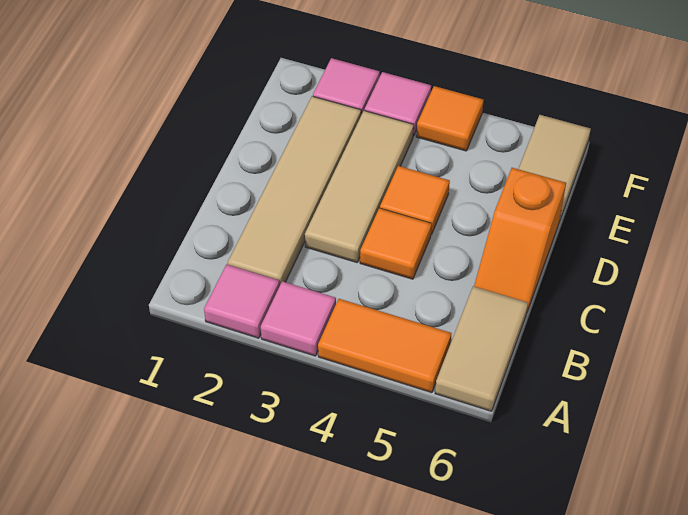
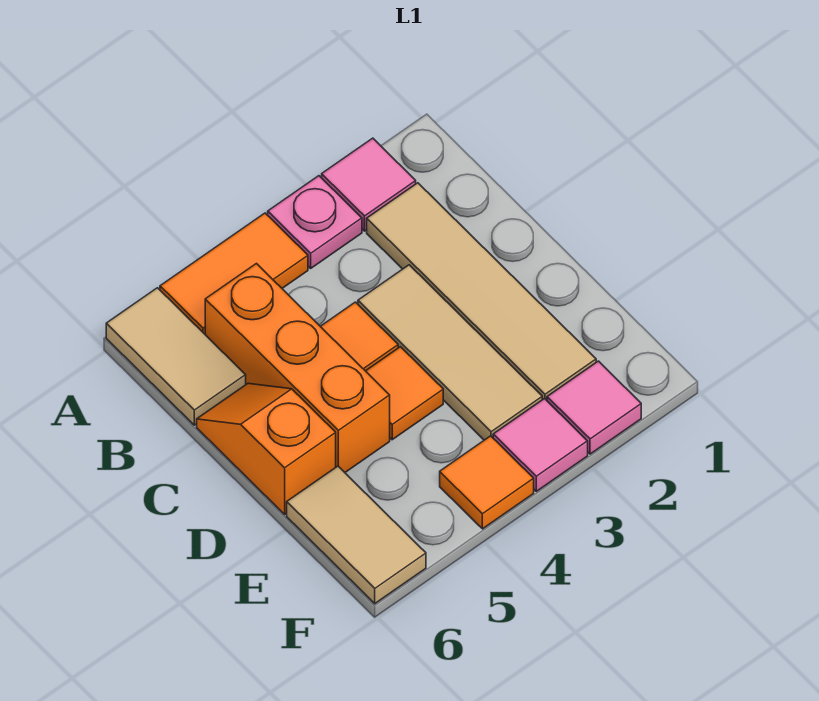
pink 1x1 tile [261,281,336,356] -> pink 1x1 plate [268,176,362,268]
none -> orange 1x3 brick [205,264,390,472]

